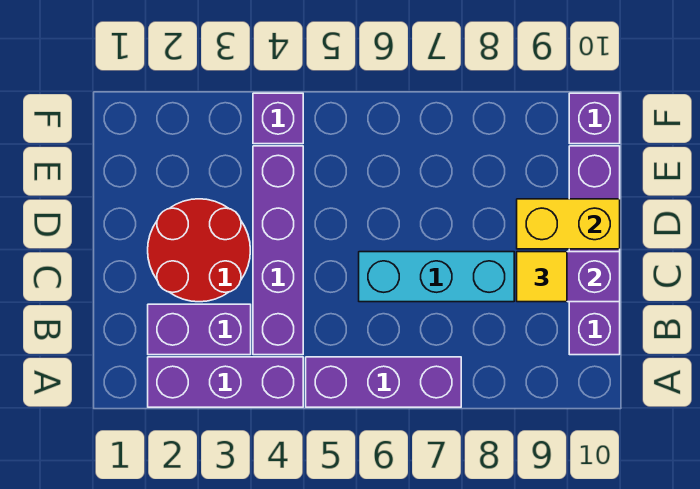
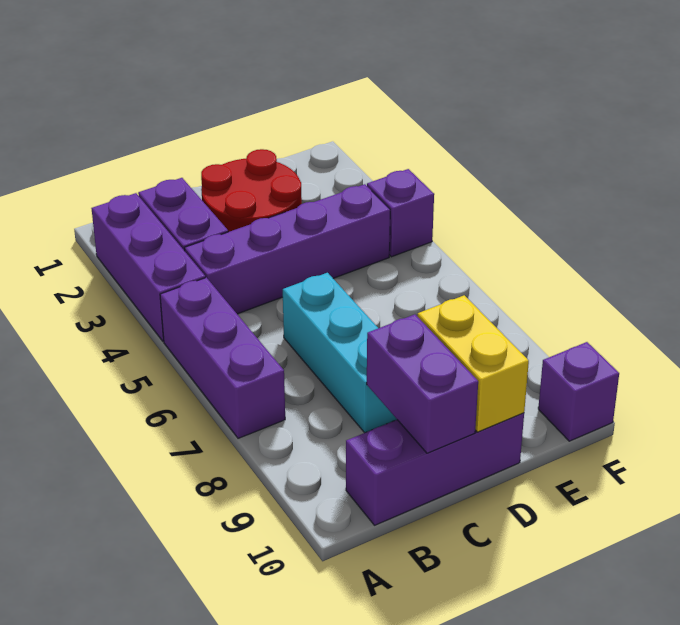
purple 1x4 brick [569,146,620,355] -> purple 1x3 brick [346,413,524,525]
yellow 1x1 tile [517,252,567,302] -> none

